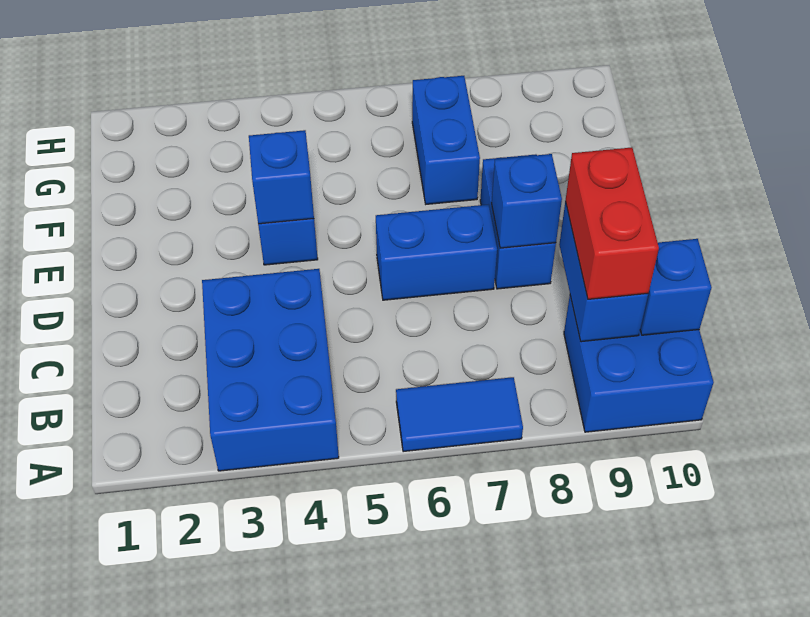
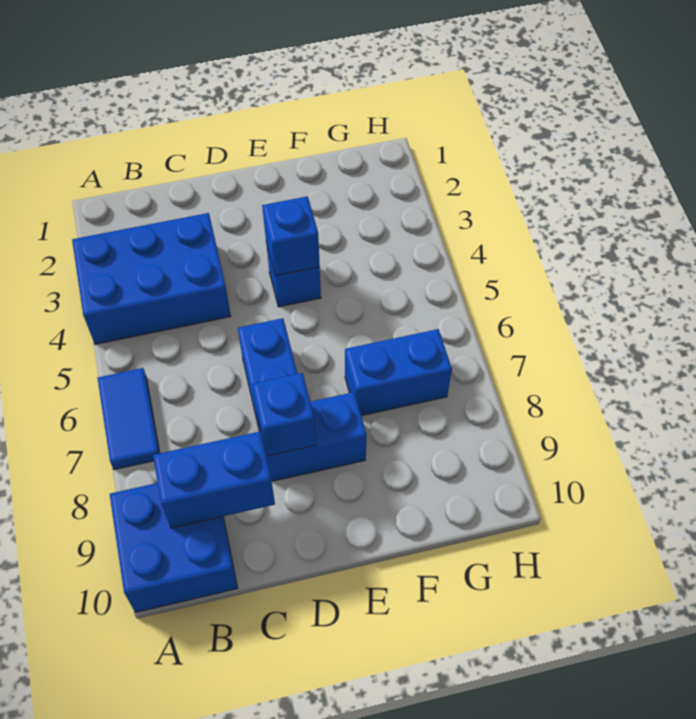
red 1x2 brick [565,147,659,299] -> none
blue 1x1 brick [640,239,712,335] -> none

